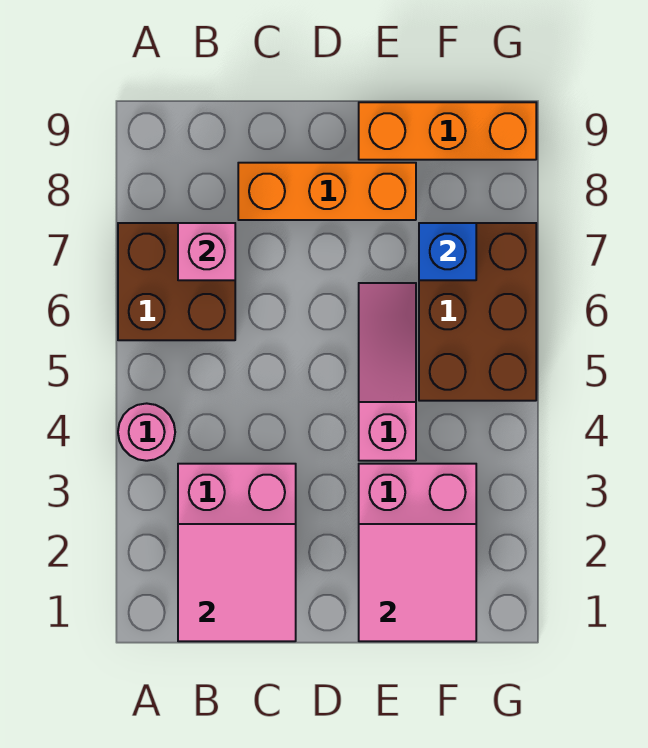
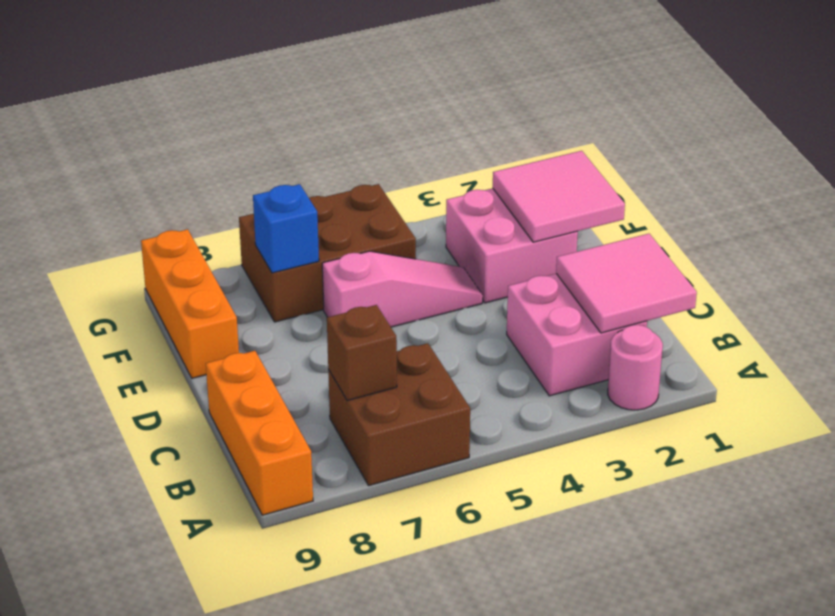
pink 1x1 round brick [118,403,175,461] -> pink 1x1 round brick moved to [608,325,663,410]
pink 1x1 brick [178,223,235,280] -> brown 1x1 brick [327,305,397,401]
orange 1x3 brick [238,163,416,220] -> orange 1x3 brick moved to [206,351,313,515]
pink 1x3 slope [359,283,416,461] -> pink 1x3 slope turned to [322,251,483,327]

